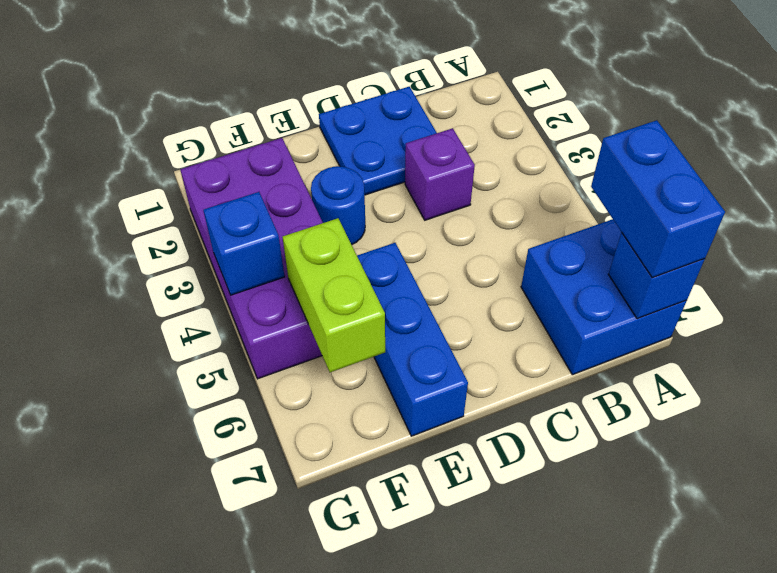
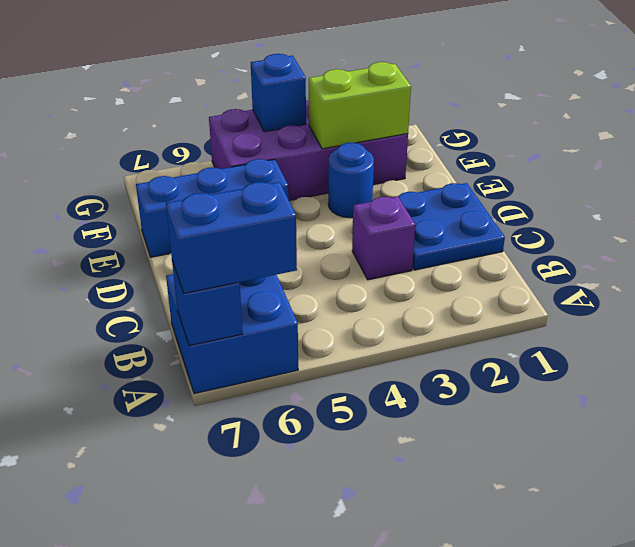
lime 1x2 brick [283,218,385,372] -> lime 1x2 brick moved to [309,62,411,149]

